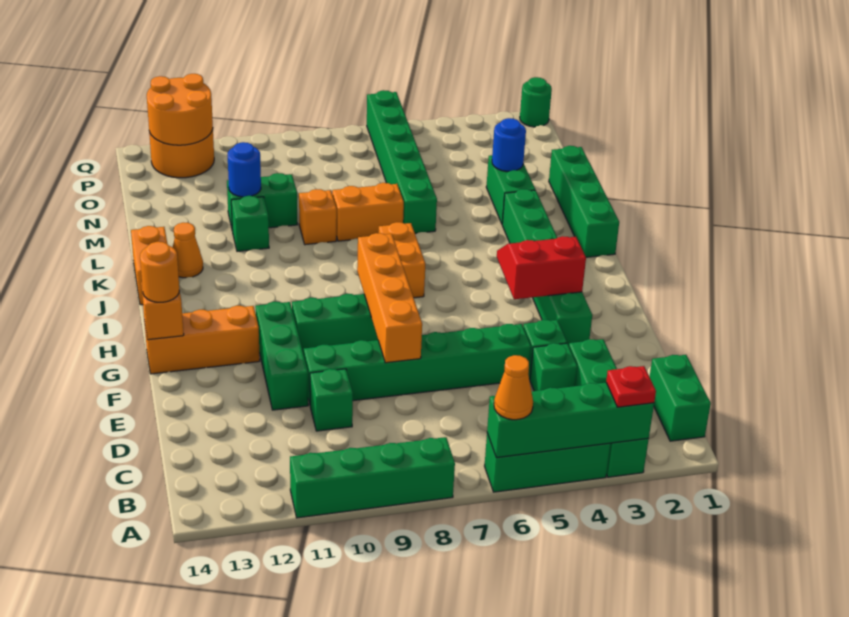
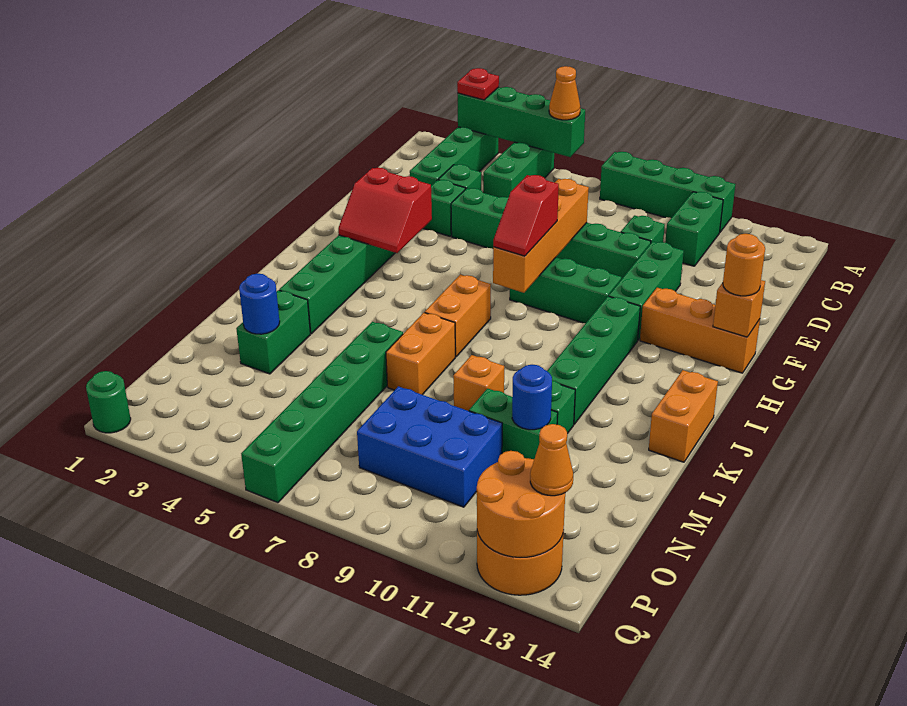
green 1x3 brick [485,433,610,492] -> green 1x3 brick turned to [483,142,554,198]
green 1x2 brick [650,355,711,441] -> green 1x2 brick moved to [665,192,723,266]
none -> red 1x2 slope [493,175,559,256]
green 1x4 brick [549,146,619,257] -> green 1x4 brick moved to [547,296,640,424]
orange 1x1 cone [173,223,203,278] -> orange 1x1 cone moved to [530,424,573,496]
orange 1x2 brick [332,183,404,241] -> orange 1x2 brick turned to [386,313,455,395]
none -> blue 2x3 brick [357,386,502,507]

